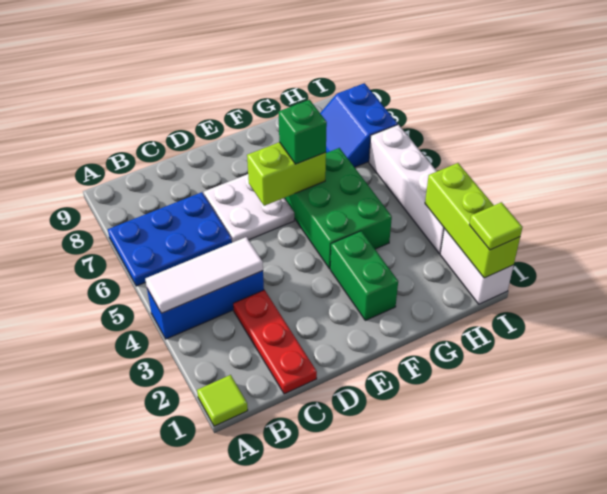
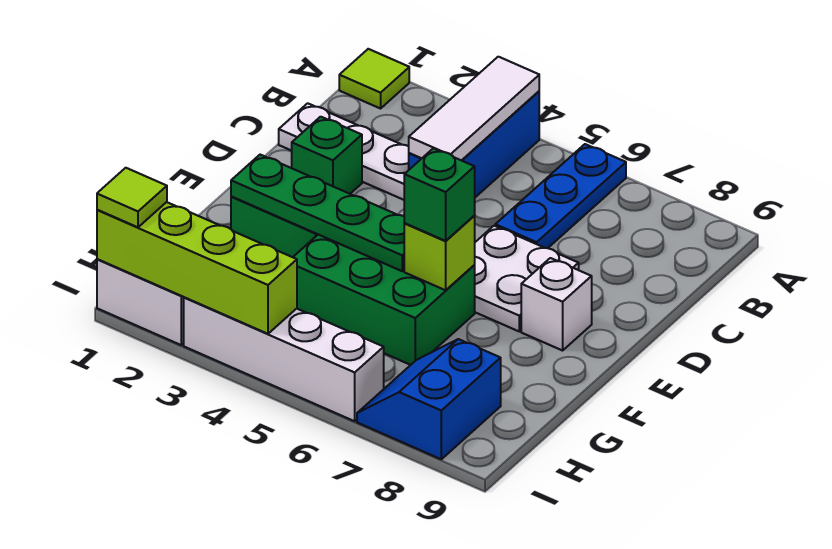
blue 2x3 plate [108,192,232,286] -> blue 1x3 plate [495,144,626,248]
red 1x3 plate [233,290,317,394] -> white 1x3 plate [279,103,409,200]
none -> green 1x1 brick [292,117,362,194]
lime 1x2 brick [247,142,326,206] -> lime 1x1 brick [404,216,475,290]
none -> white 1x1 brick [521,258,592,351]
none -> green 1x4 plate [231,155,405,271]
blue 2x2 slope [320,83,398,167] -> blue 2x2 slope turned to [357,339,501,459]
lime 1x3 brick [425,163,520,278] -> lime 1x4 brick [97,202,297,334]

